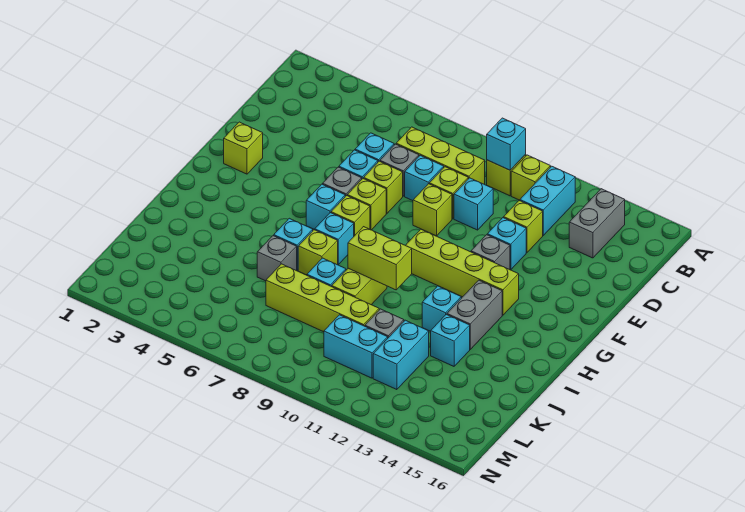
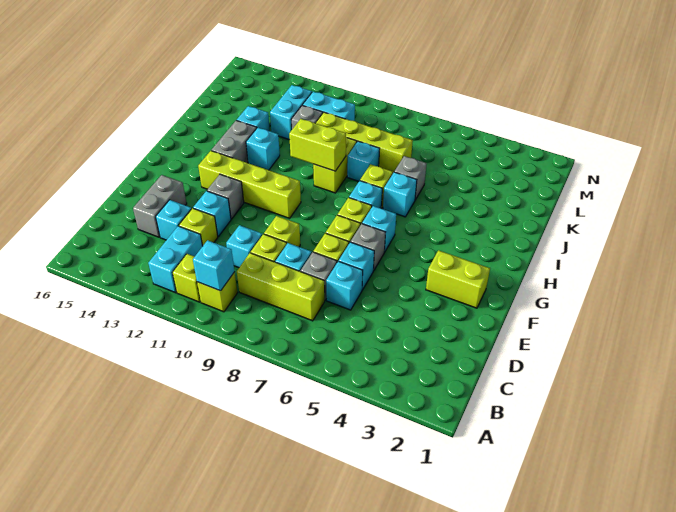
grey 1x2 brick [569,189,625,258] -> grey 1x2 brick moved to [133,175,187,237]
none -> cyan 1x1 brick [156,200,191,240]
lime 1x1 brick [224,122,263,174] -> lime 1x2 brick [426,250,490,308]

